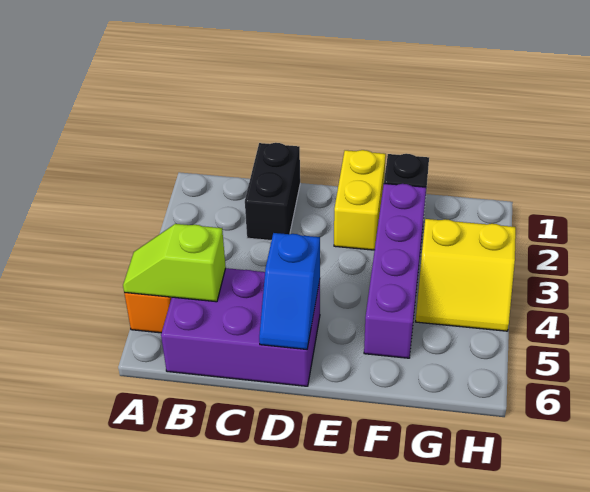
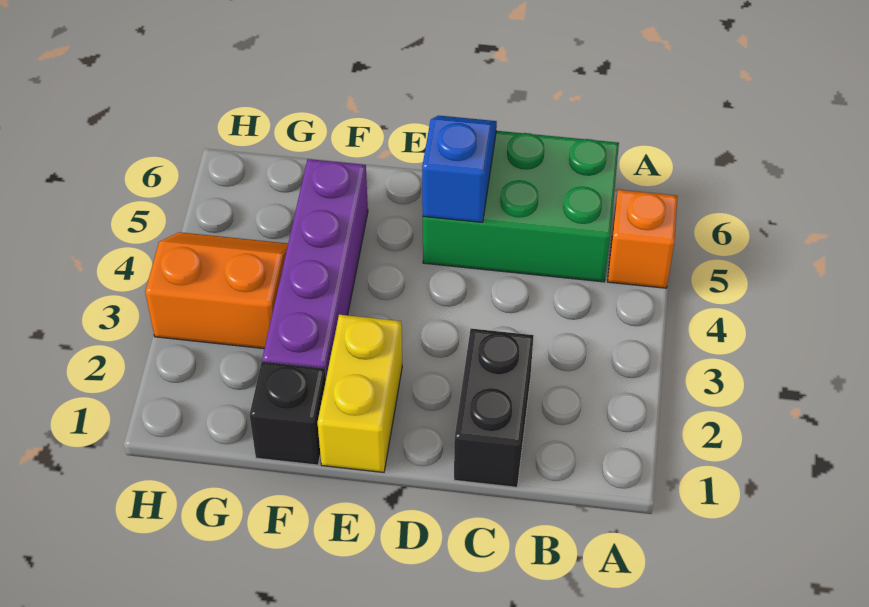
lime 1x2 slope [123,224,226,302] -> none
purple 2x3 brick [161,268,320,386] -> green 2x3 brick [423,131,619,282]
yellow 2x2 slope [416,219,516,331] -> orange 2x2 slope [145,232,288,349]

